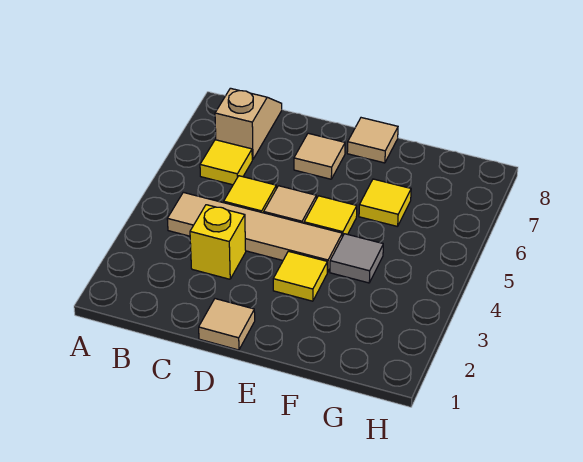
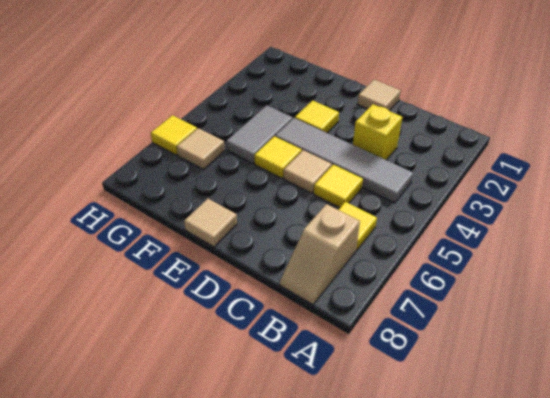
tan 1x4 tile [167,192,342,272] -> grey 1x4 tile [275,118,413,203]
tan 1x1 tile [294,133,345,179] -> tan 1x1 tile moved to [177,128,225,170]
grey 1x1 tile [330,234,383,283] -> grey 1x2 tile [226,105,293,164]
yellow 1x1 tile [359,179,411,227] -> yellow 1x1 tile moved to [151,115,197,155]

